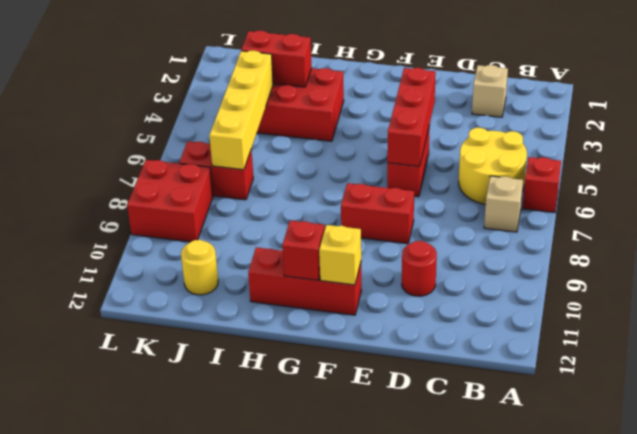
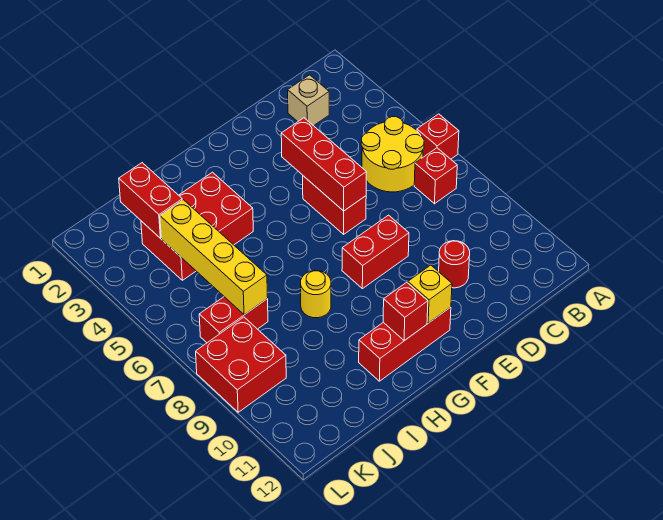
tan 1x1 brick [484,176,523,232] -> red 1x1 brick [414,148,457,204]
red 1x2 brick [241,31,312,87] -> red 1x2 brick turned to [119,163,182,238]
yellow 1x1 round brick [181,240,218,295] -> yellow 1x1 round brick moved to [301,270,331,318]

